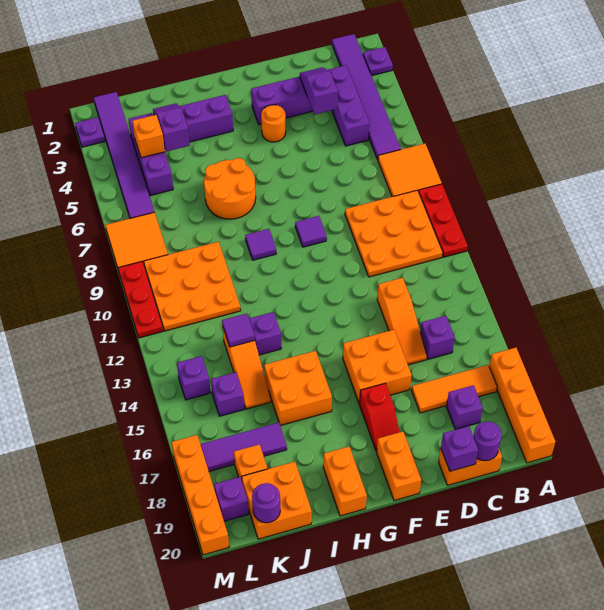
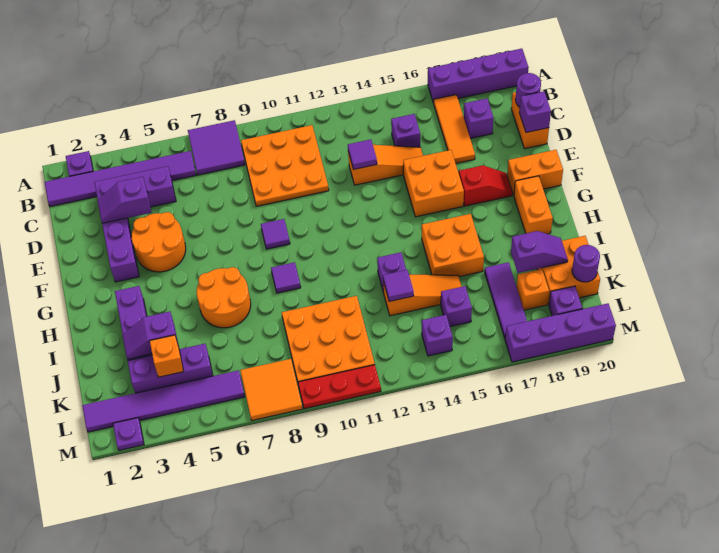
orange 2x2 tile [378,144,442,197] -> purple 2x2 tile [188,120,245,175]
red 1x3 plate [419,184,468,257] -> none
orange 1x4 brick [489,348,555,463] -> purple 1x4 brick [428,49,529,103]
none -> purple 1x1 tile [348,139,377,170]
orange 1x1 round brick [261,105,286,142] -> orange 2x2 round brick [132,212,186,272]
orange 1x2 brick [323,447,367,516] -> orange 1x2 brick turned to [514,176,553,234]
none -> purple 1x2 slope [511,231,568,273]
orange 1x4 brick [171,435,229,555] -> purple 1x4 brick [505,303,616,362]

